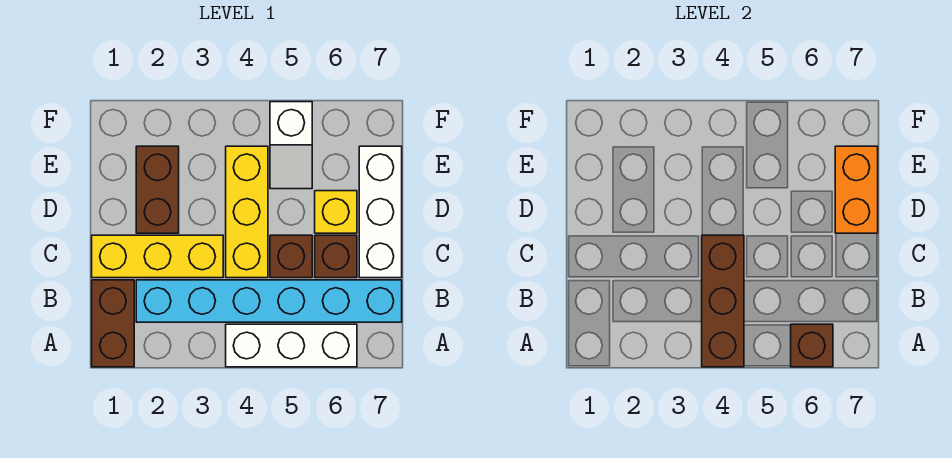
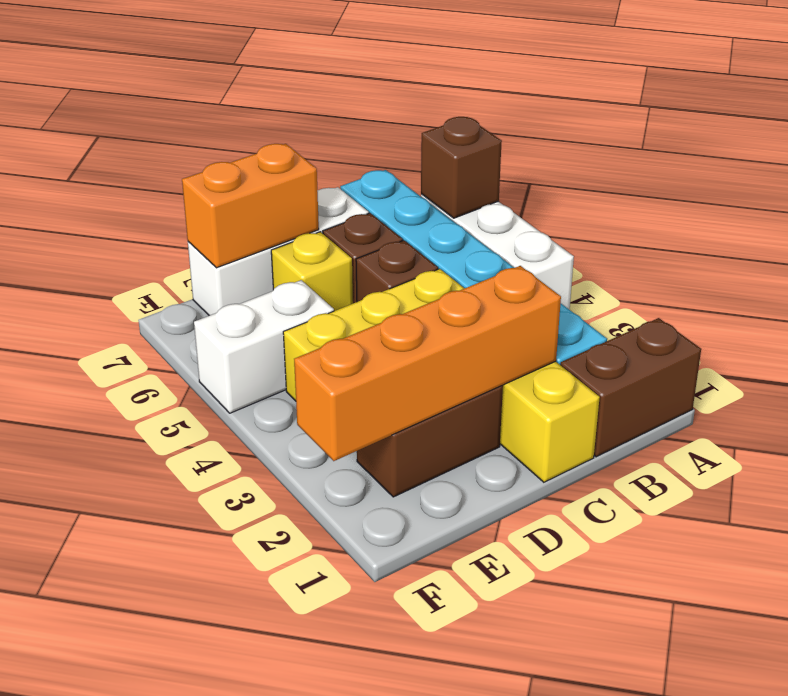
brown 1x3 brick [702,235,744,367] -> none
none -> orange 1x4 brick [294,266,561,461]
white 1x2 slope [270,102,312,189] -> white 1x2 brick [194,280,334,413]

